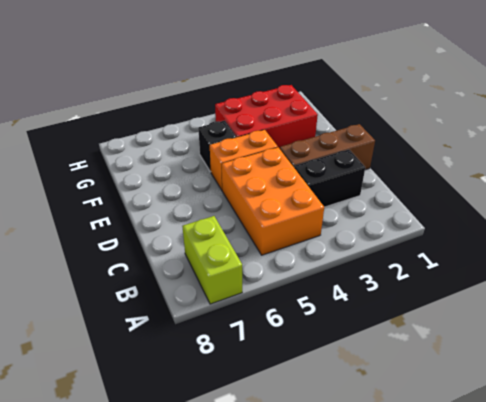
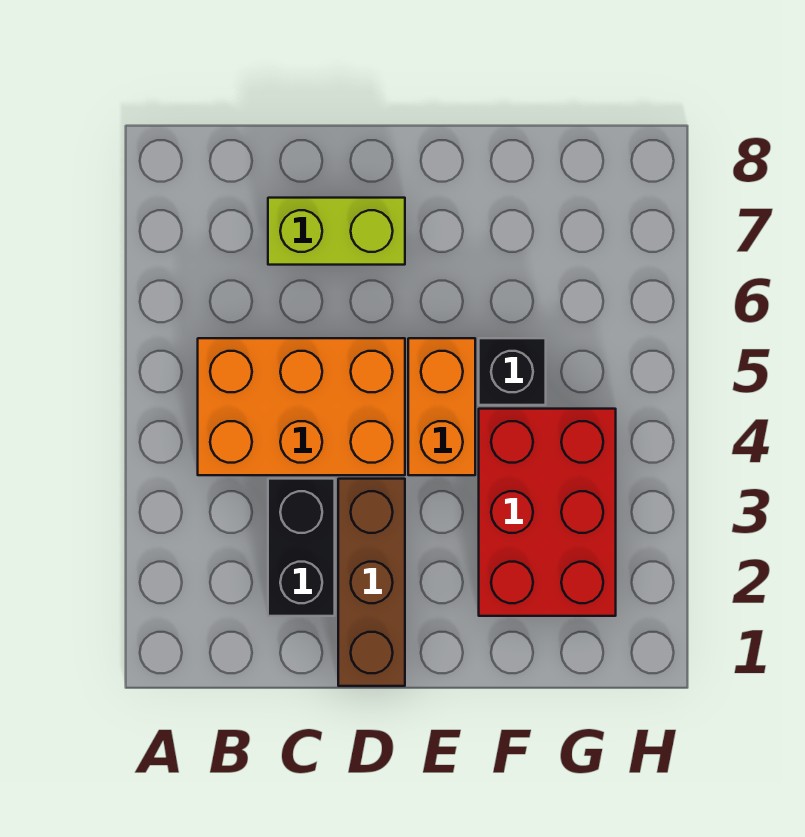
lime 1x2 brick [182,216,242,304] -> lime 1x2 brick moved to [268,198,405,265]

